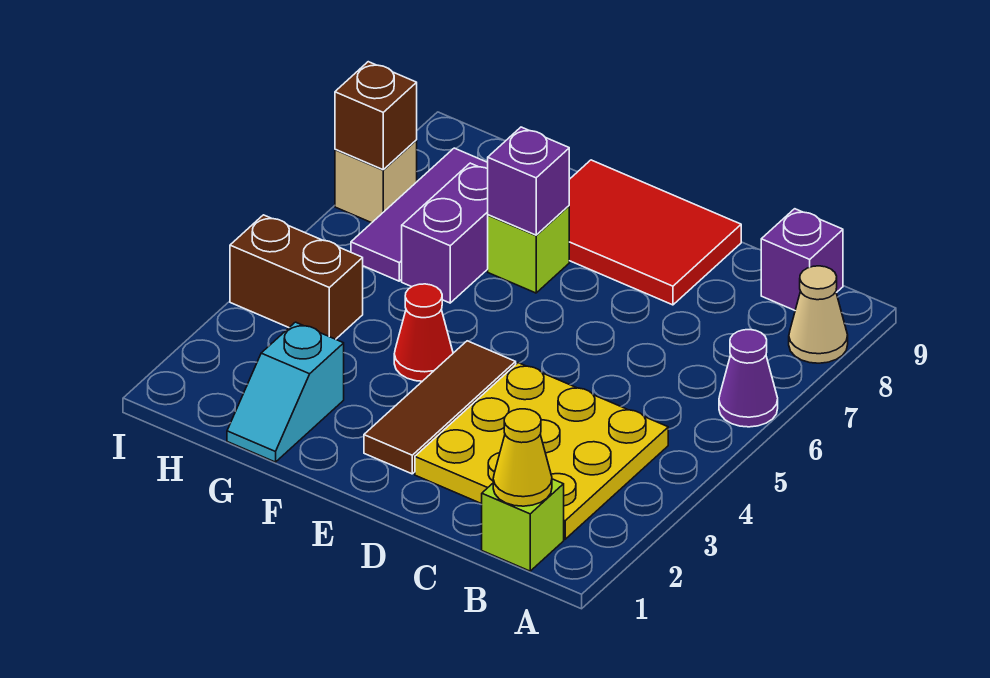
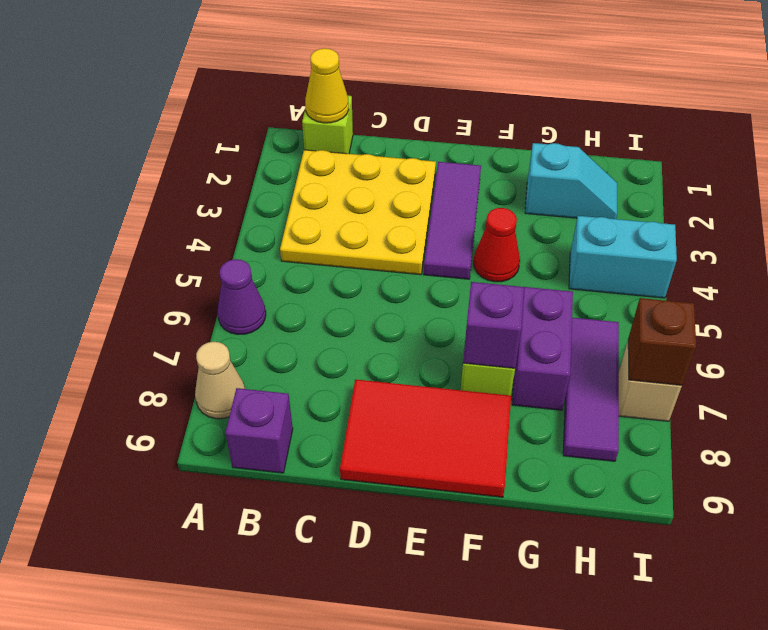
brown 1x3 tile [364,341,516,474] -> purple 1x3 tile [424,162,481,279]
cyan 1x2 slope [227,322,344,462] -> cyan 1x2 slope turned to [525,143,617,219]
brown 1x2 brick [230,215,363,339] -> cyan 1x2 brick [569,216,677,298]

